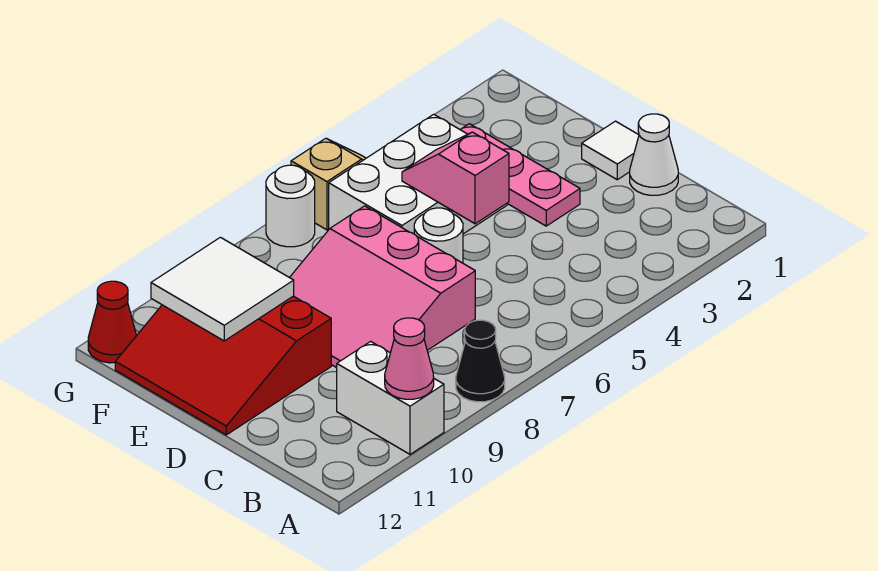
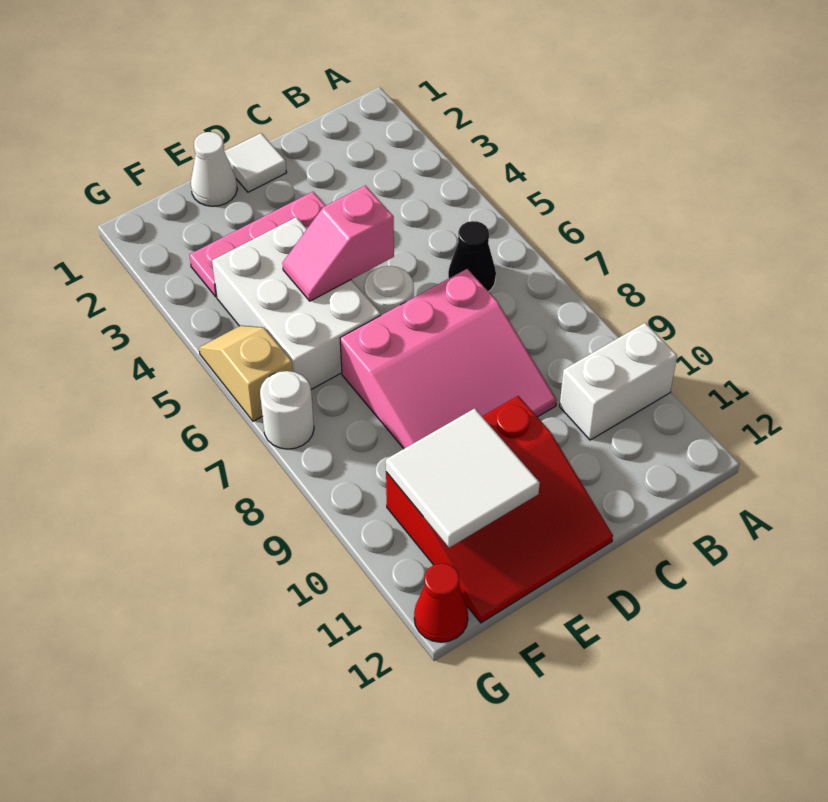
black 1x1 cone [456,320,505,402] -> black 1x1 cone moved to [448,221,496,292]
pink 1x1 cone [385,318,434,399] -> none
white 1x1 cone [630,114,678,195] -> white 1x1 cone moved to [191,132,237,206]

